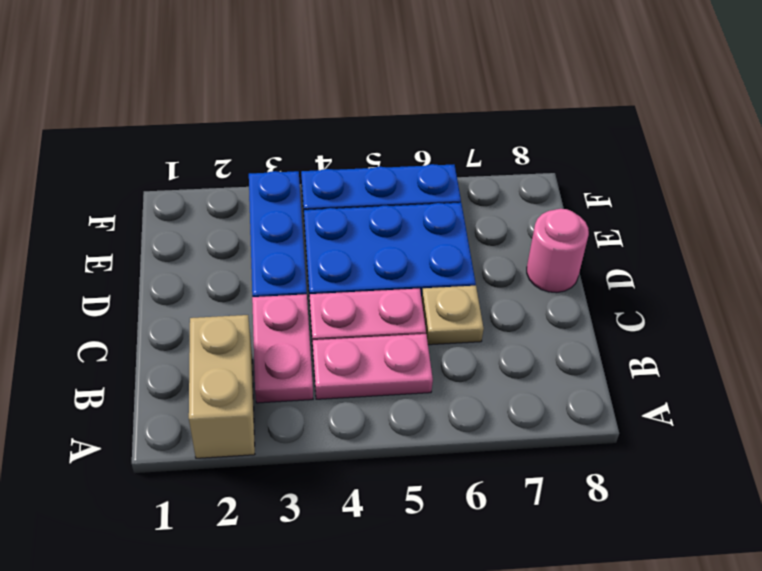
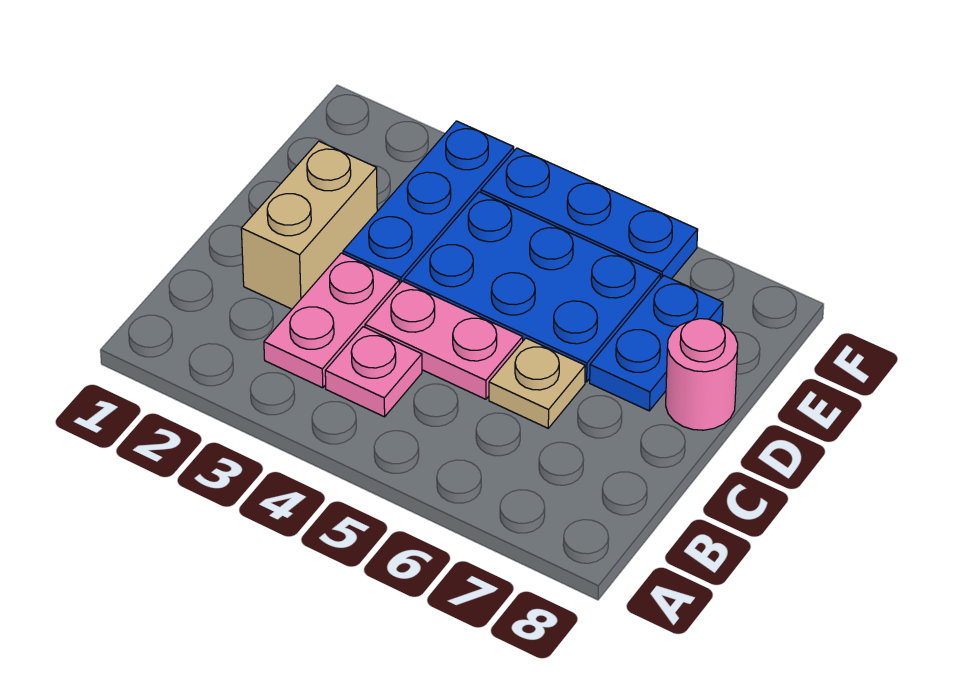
tan 1x2 brick [189,315,255,458] -> tan 1x2 brick moved to [241,141,377,309]
pink 1x2 plate [313,334,433,399] -> pink 1x1 plate [325,327,422,417]
none -> blue 1x2 plate [590,275,723,411]

